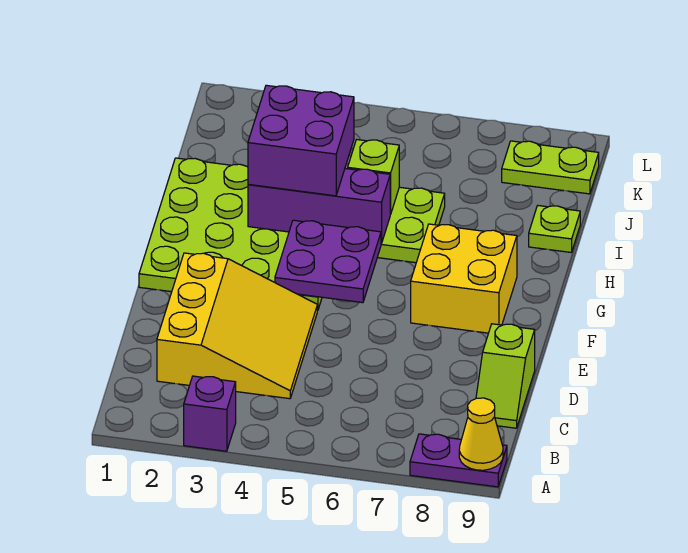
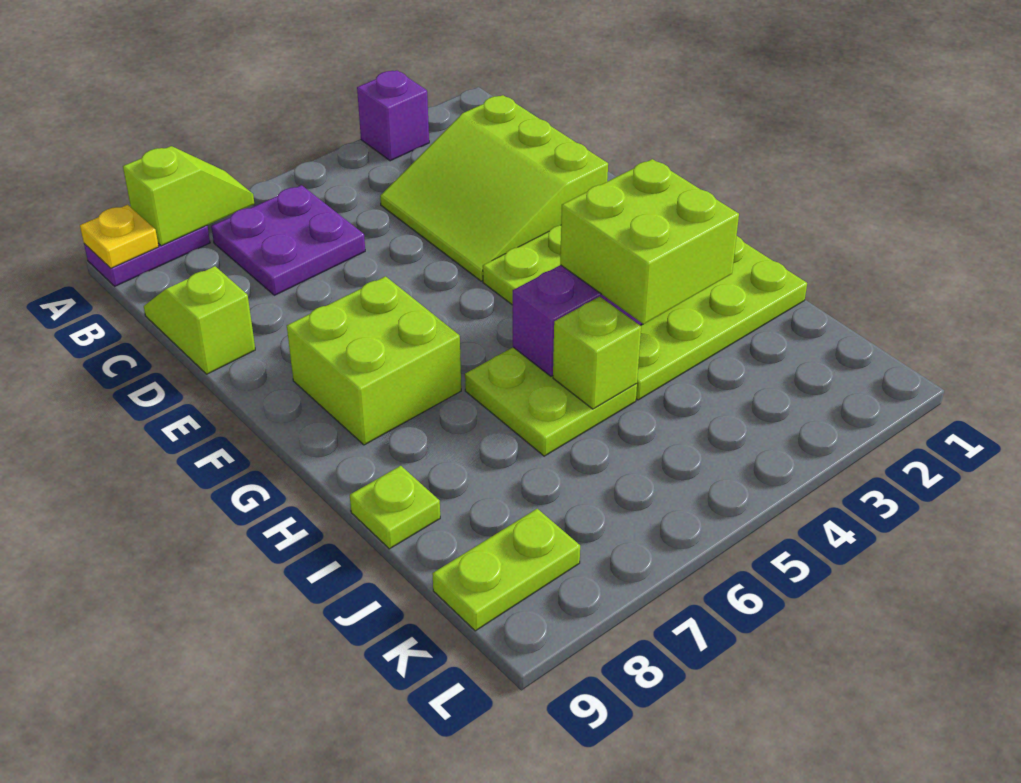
none -> lime 1x2 slope [123,146,254,246]
yellow 1x1 cone [459,398,503,470] -> yellow 1x1 plate [80,205,159,268]
yellow 3x3 slope [157,253,317,399] -> lime 3x3 slope [380,95,608,281]
purple 2x2 plate [275,220,381,303] -> purple 2x2 plate moved to [211,185,365,295]
yellow 2x2 brick [411,224,517,333] -> lime 2x2 brick [287,276,461,445]
purple 2x2 brick [248,85,354,196] -> lime 2x2 brick [560,159,739,324]

